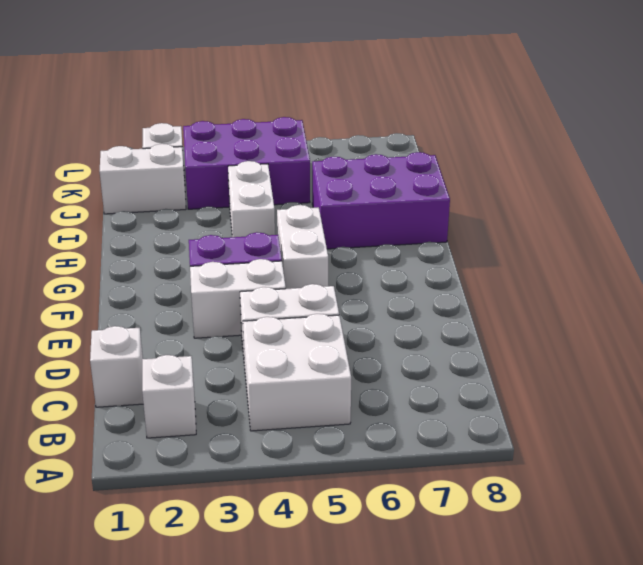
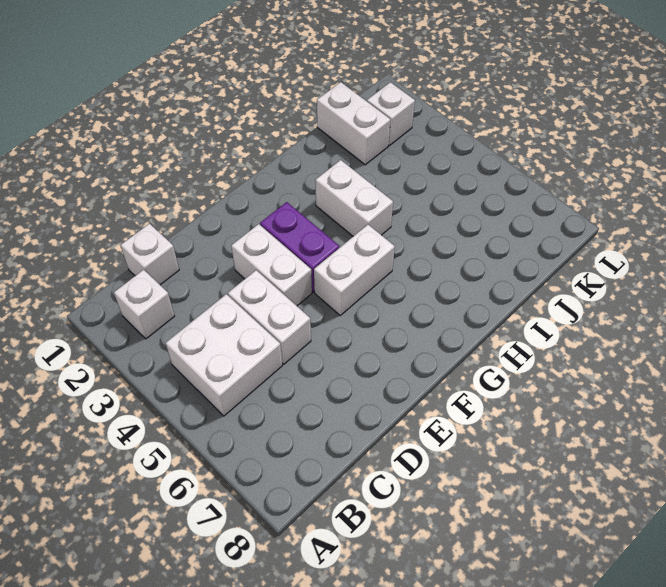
white 1x2 brick [228,161,275,237] -> white 1x2 brick turned to [315,160,393,236]
purple 2x3 brick [312,152,450,249] -> none
purple 2x3 brick [183,117,310,209] -> none

